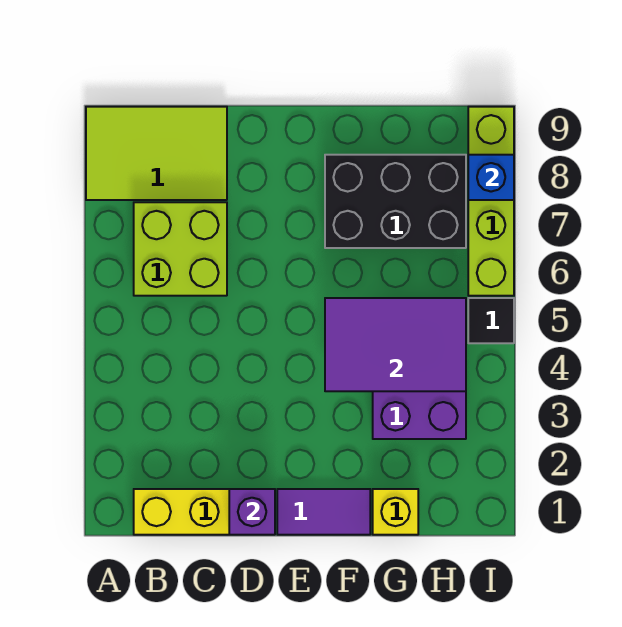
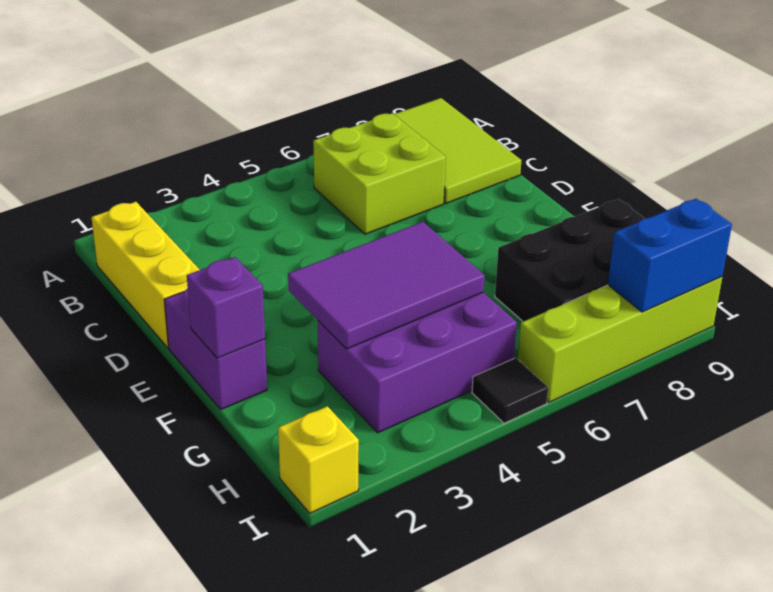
purple 1x1 brick [229,489,275,535] -> purple 1x1 brick moved to [187,257,265,358]
purple 1x2 tile [277,489,370,535] -> purple 1x2 brick [164,288,267,409]
purple 2x3 tile [325,298,466,391] -> purple 2x3 tile turned to [288,222,485,349]
black 2x3 brick [325,155,466,248] -> black 2x3 brick turned to [495,199,644,321]
yellow 1x1 brick [373,489,418,535] -> yellow 1x1 brick moved to [278,406,359,513]
blue 1x1 brick [468,155,514,200] -> blue 1x2 brick [608,199,732,312]

